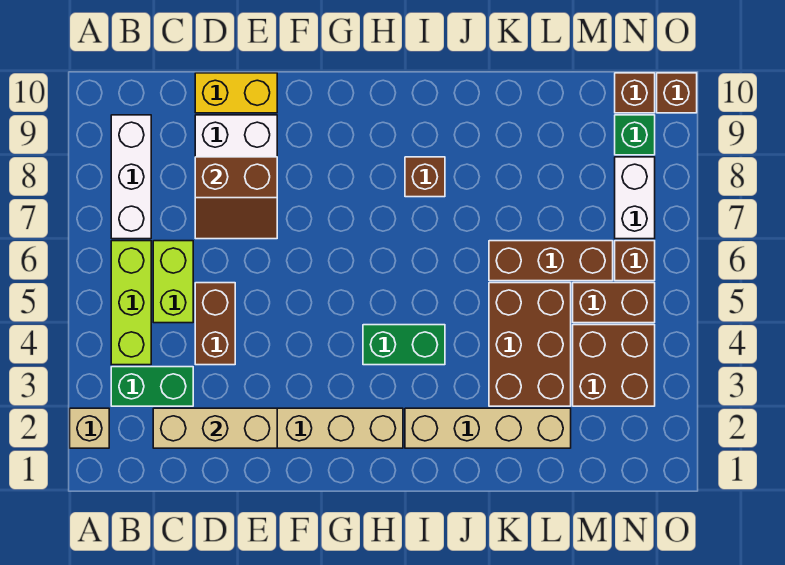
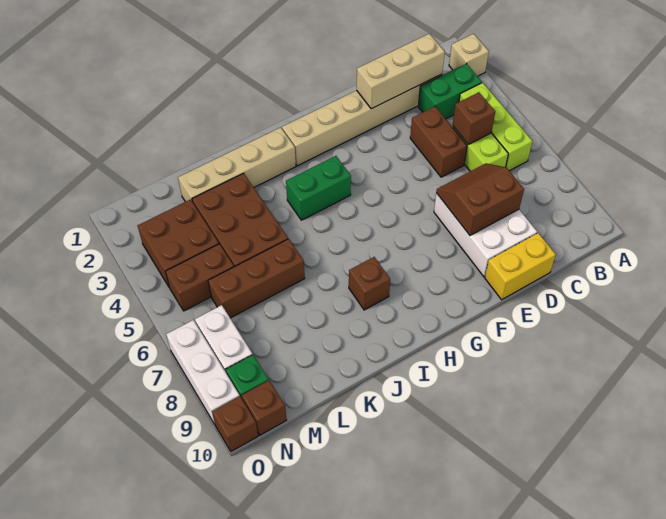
white 1x3 brick [111,115,151,239] -> white 1x3 brick moved to [166,320,240,424]
brown 1x1 brick [615,241,655,281] -> brown 1x1 brick moved to [453,92,495,145]

